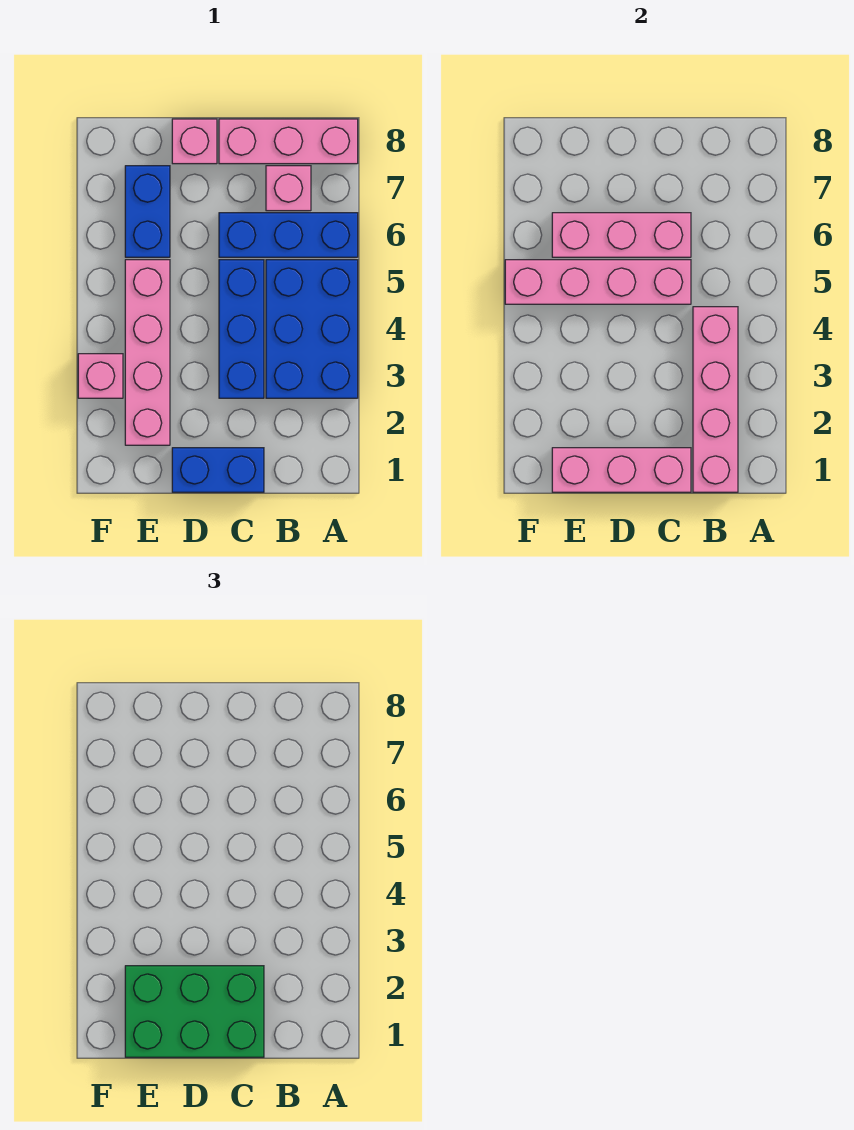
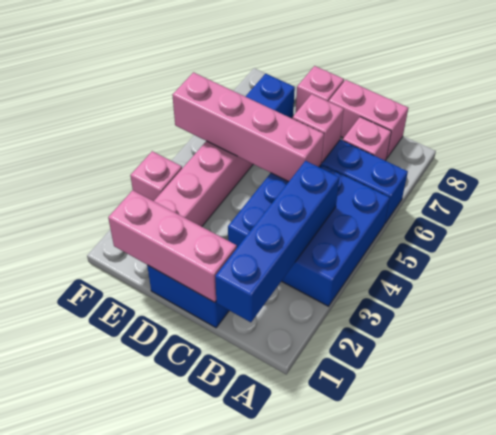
pink 1x3 brick [219,119,358,164] -> pink 1x2 brick [329,80,408,158]
pink 1x4 brick [693,307,738,492] -> blue 1x4 brick [215,161,339,322]
green 2x3 brick [125,966,264,1057] -> none
pink 1x3 brick [552,213,691,257] -> pink 1x1 brick [292,94,344,163]

